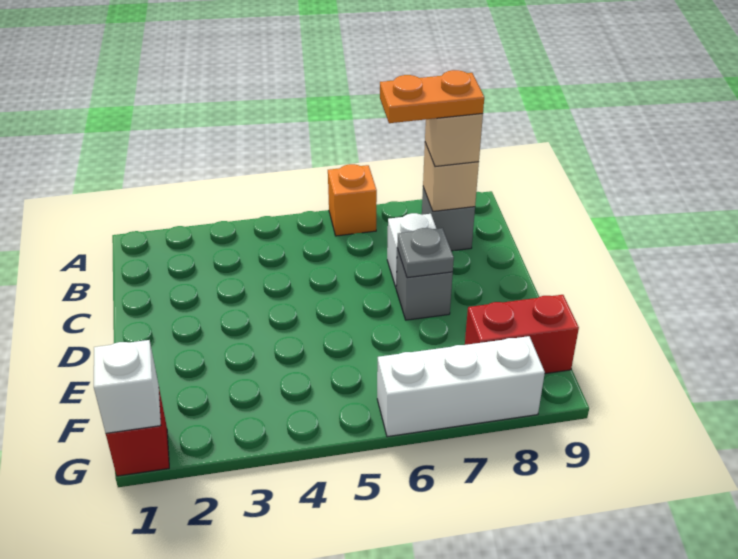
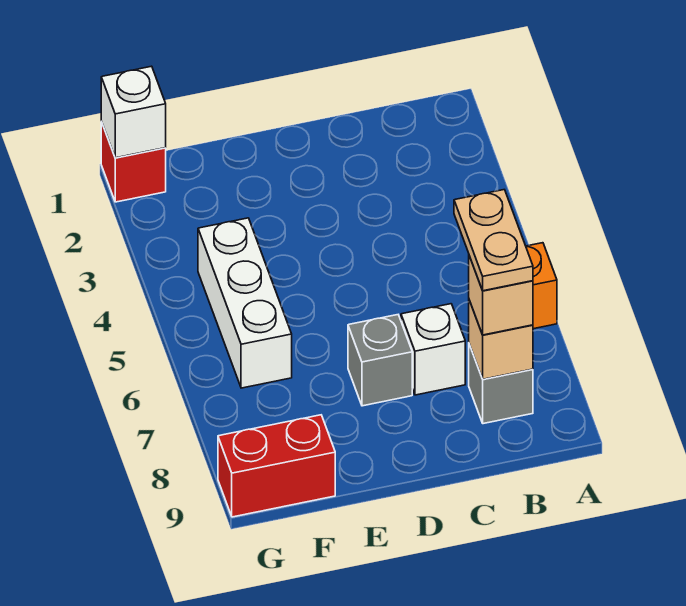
orange 1x2 plate [380,70,484,123] -> tan 1x2 plate [454,190,533,291]
grey 1x1 plate [397,228,454,278] -> none
red 1x2 brick [465,295,579,374] -> red 1x2 brick turned to [218,415,335,517]
white 1x3 brick [377,336,545,437] -> white 1x3 brick moved to [198,218,292,388]

